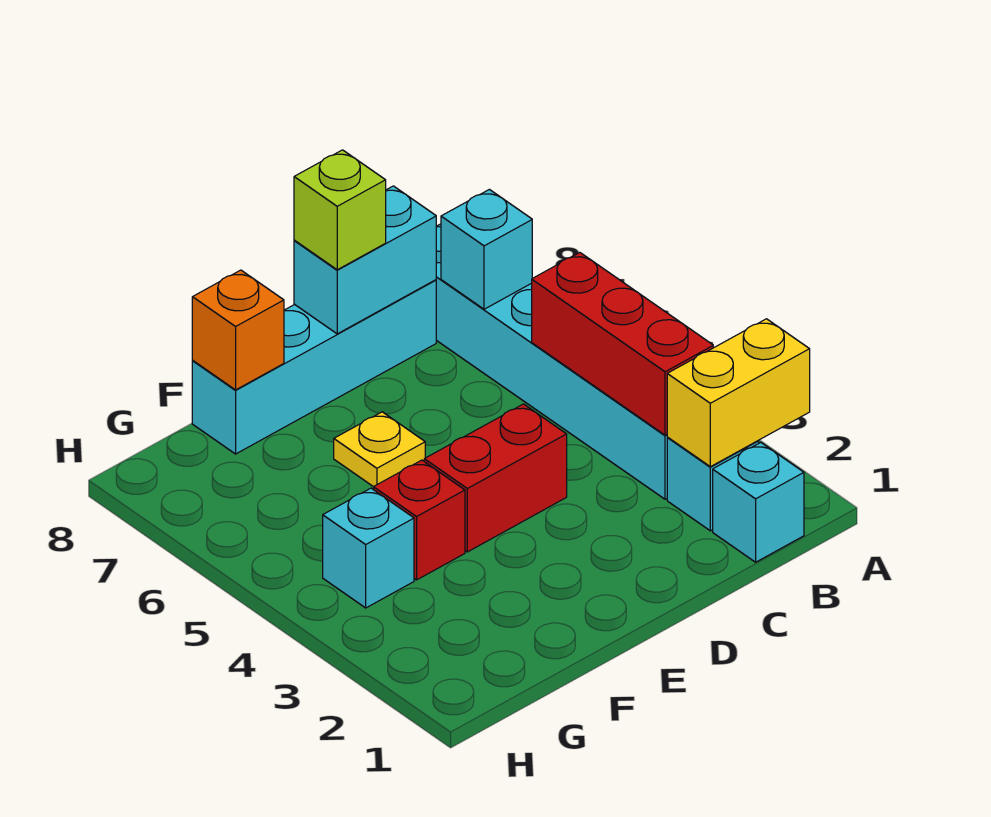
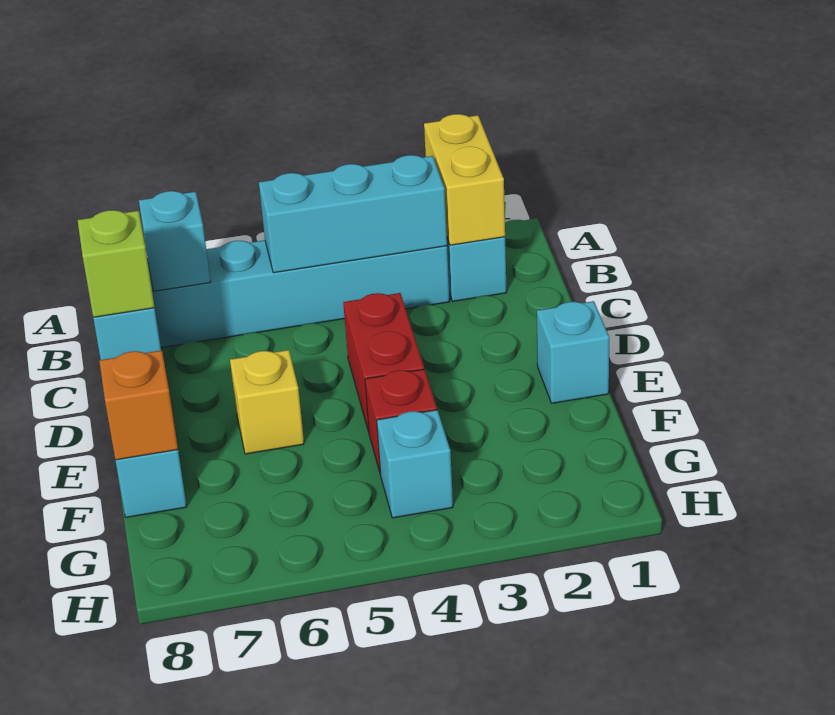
cyan 1x1 brick [713,443,804,562] -> cyan 1x1 brick moved to [537,301,609,403]
red 1x3 brick [532,253,713,435] -> cyan 1x3 brick [259,155,447,273]
yellow 1x1 plate [334,412,425,487] -> yellow 1x1 brick [230,350,304,454]

